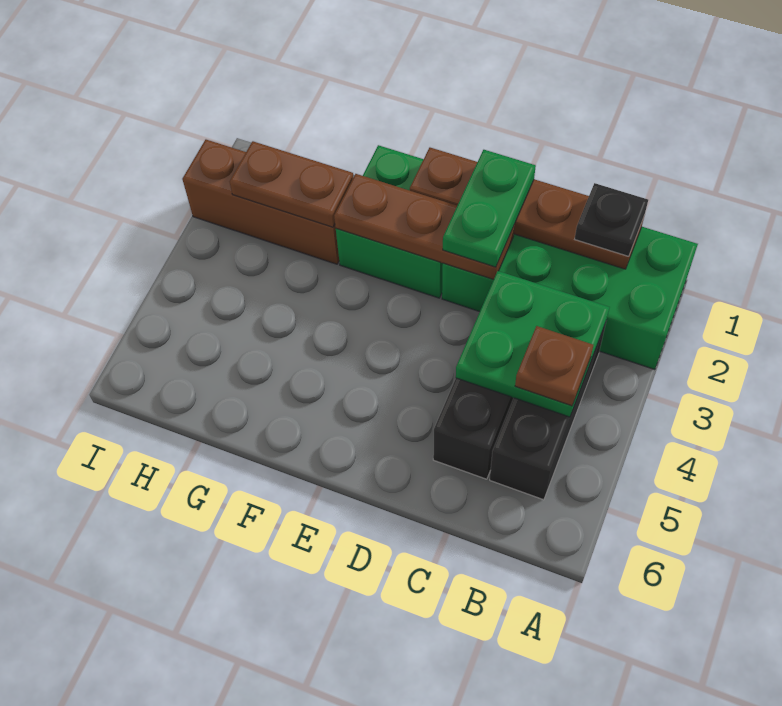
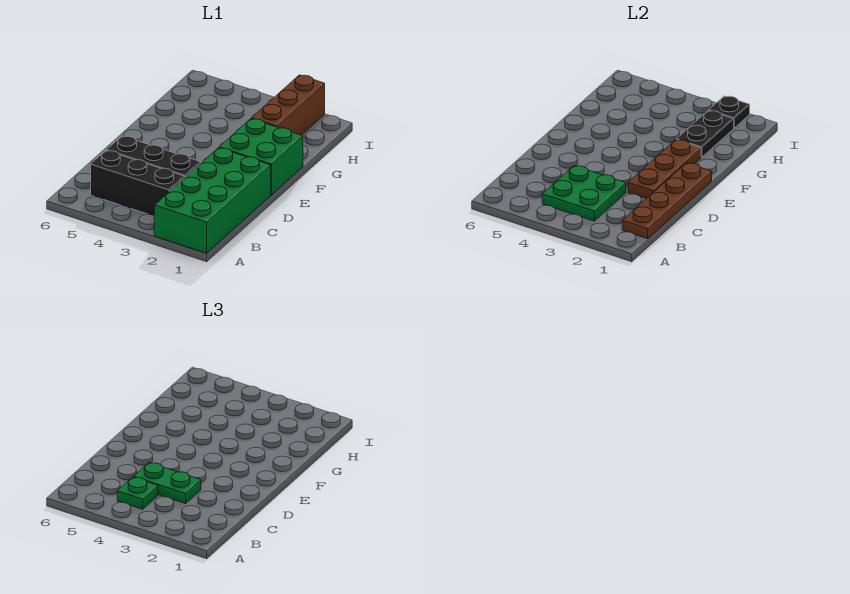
black 1x1 plate [575,183,648,256] -> black 1x1 plate moved to [709,96,750,128]
brown 1x1 plate [515,326,593,406] -> green 1x1 plate [117,477,158,509]
green 1x2 plate [443,150,536,267] -> green 1x2 plate moved to [133,463,201,504]
brown 1x2 plate [230,141,353,227] -> black 1x2 plate [677,111,734,157]

